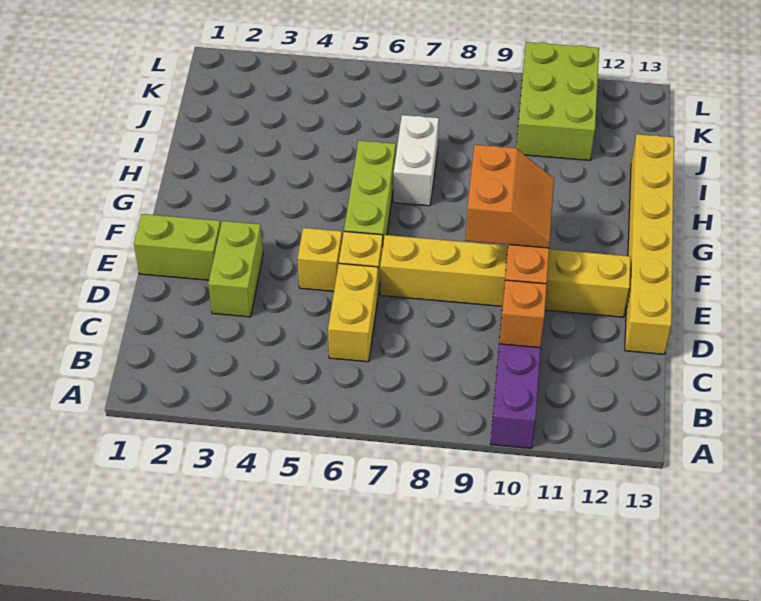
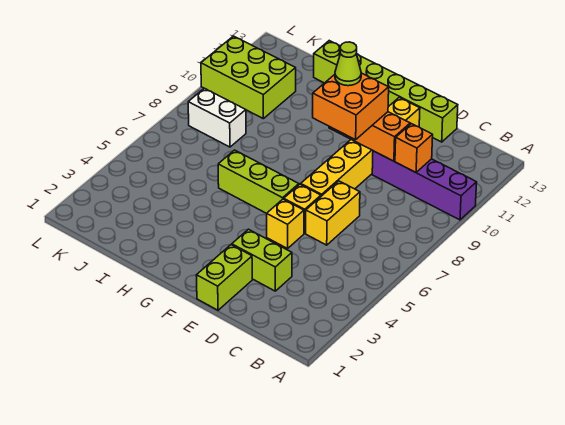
yellow 1x2 brick [328,264,378,362] -> yellow 1x2 brick turned to [306,181,360,245]
yellow 1x6 brick [625,134,674,354] -> lime 1x6 brick [314,41,458,142]
orange 2x2 slope [465,145,554,248] -> orange 2x2 brick [312,73,389,140]
none -> lime 1x1 cone [335,42,361,86]
white 1x2 brick [393,115,439,206] -> white 1x2 brick moved to [188,88,246,147]

